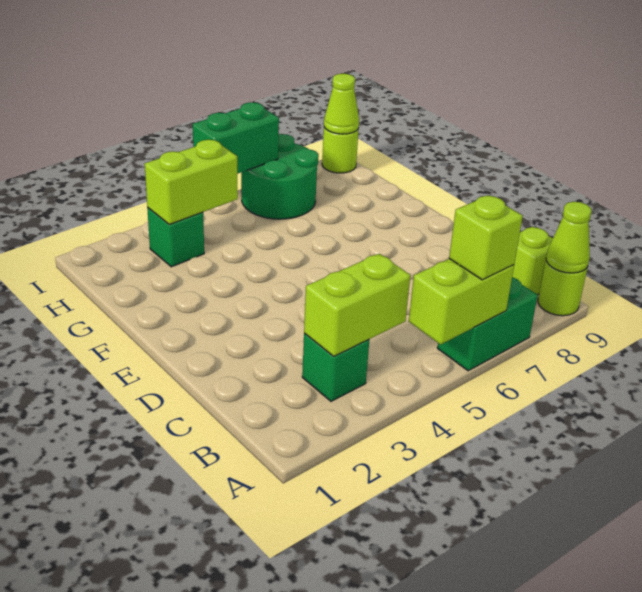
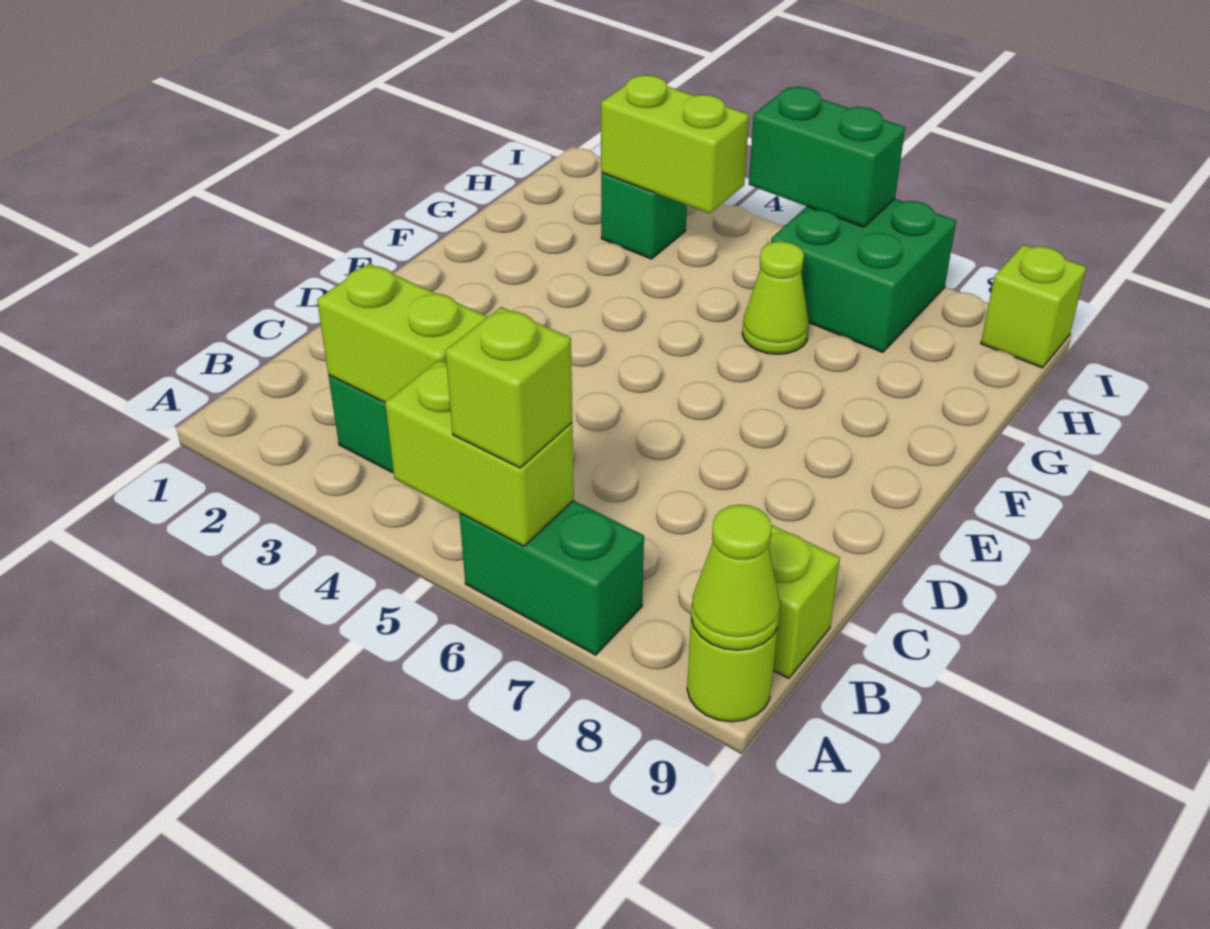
green 2x2 round brick [241,134,319,219] -> green 2x2 brick [771,199,956,352]
lime 1x1 round brick [322,127,359,173] -> lime 1x1 brick [981,244,1086,368]
lime 1x1 cone [324,74,359,134] -> lime 1x1 cone moved to [742,242,809,354]

